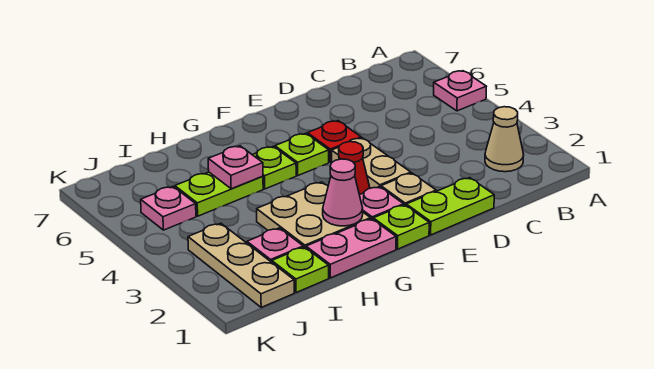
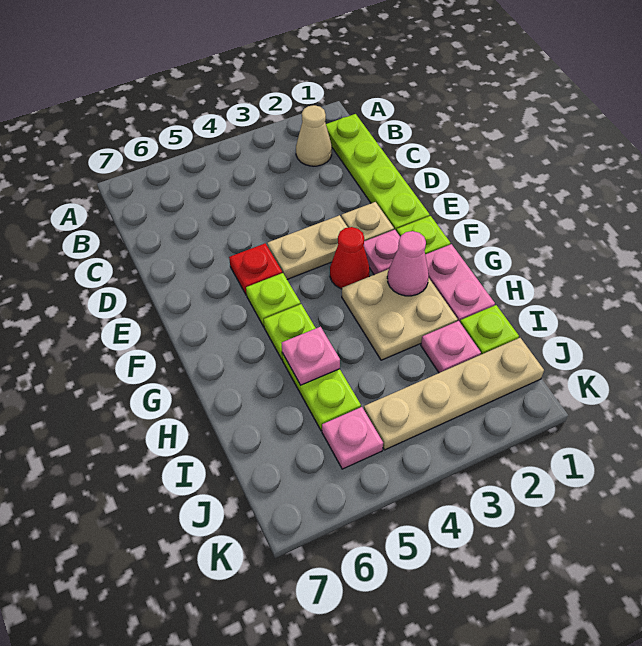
pink 1x1 plate [434,71,486,111] -> none
lime 1x2 plate [406,178,494,235] -> lime 1x4 plate [326,114,430,231]
tan 1x3 plate [188,223,294,307] -> tan 1x4 plate [364,338,544,450]

